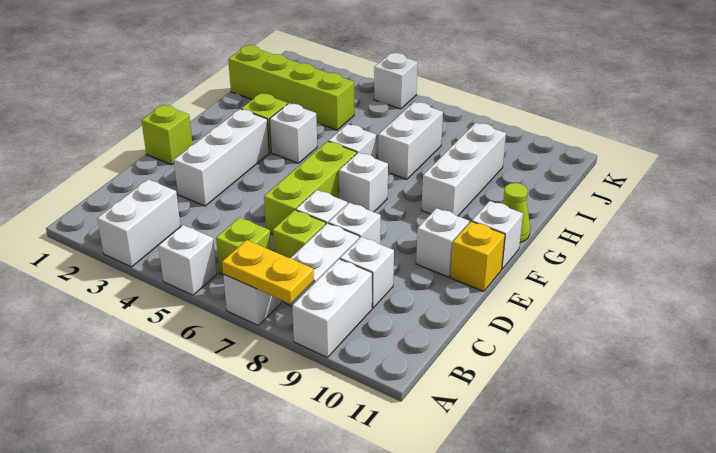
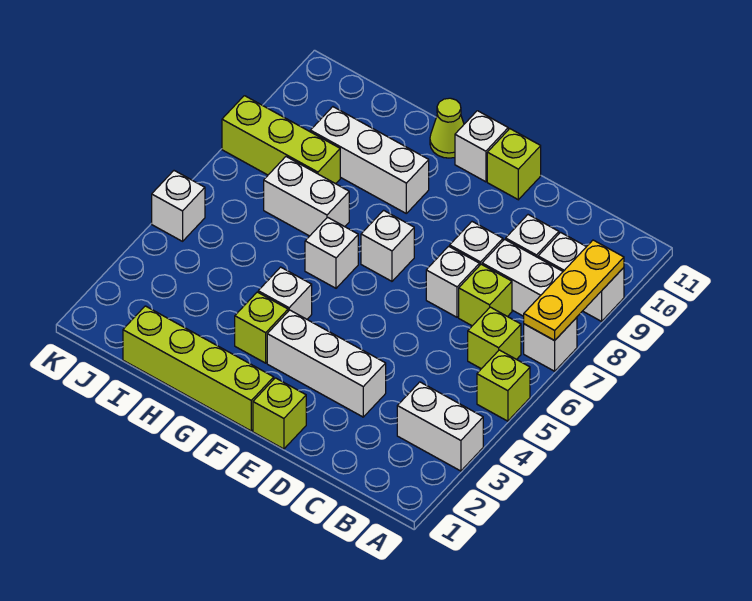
white 1x1 brick [158,225,217,295] -> lime 1x1 brick [477,350,530,421]
yellow 1x2 plate [222,240,314,304] -> yellow 1x3 plate [524,240,624,340]
lime 1x3 brick [264,141,357,234] -> lime 1x3 brick moved to [222,96,340,184]
white 1x1 brick [416,208,469,277] -> none
yellow 1x1 brick [450,221,505,291] -> lime 1x1 brick [487,129,541,200]
lime 1x4 brick [228,45,354,130] -> lime 1x4 brick turned to [123,306,274,431]

